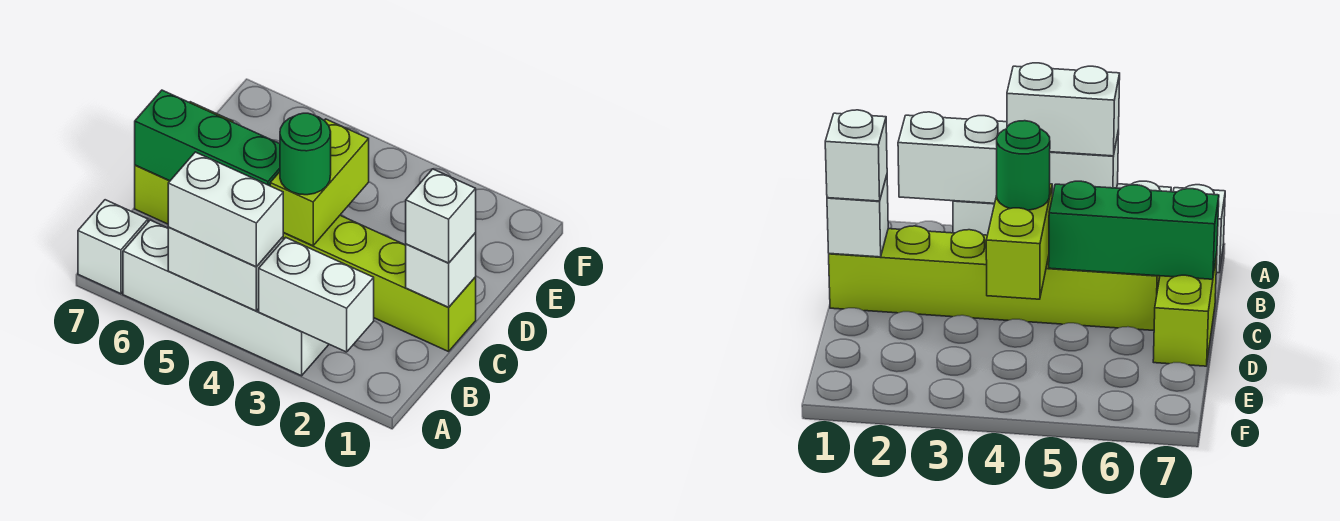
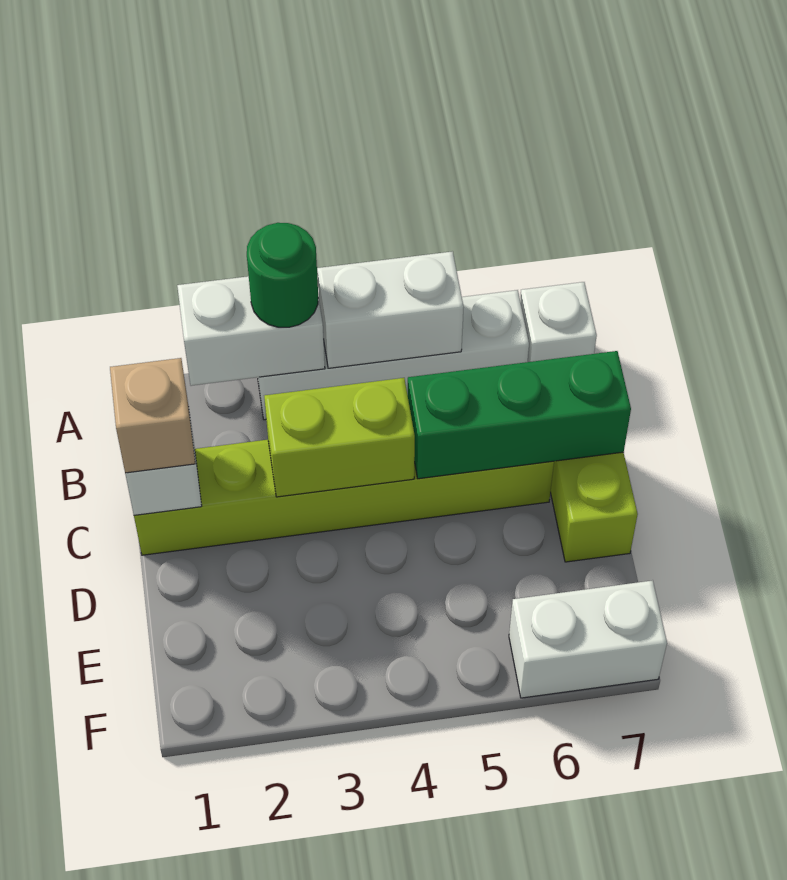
white 1x2 brick [168,152,283,267] -> white 1x2 brick moved to [509,580,667,698]
white 1x1 brick [406,169,476,263] -> tan 1x1 brick [110,358,195,473]
lime 1x2 brick [270,119,369,246] -> lime 1x2 brick turned to [264,378,415,497]
green 1x1 round brick [280,113,331,195] -> green 1x1 round brick moved to [247,223,318,327]

